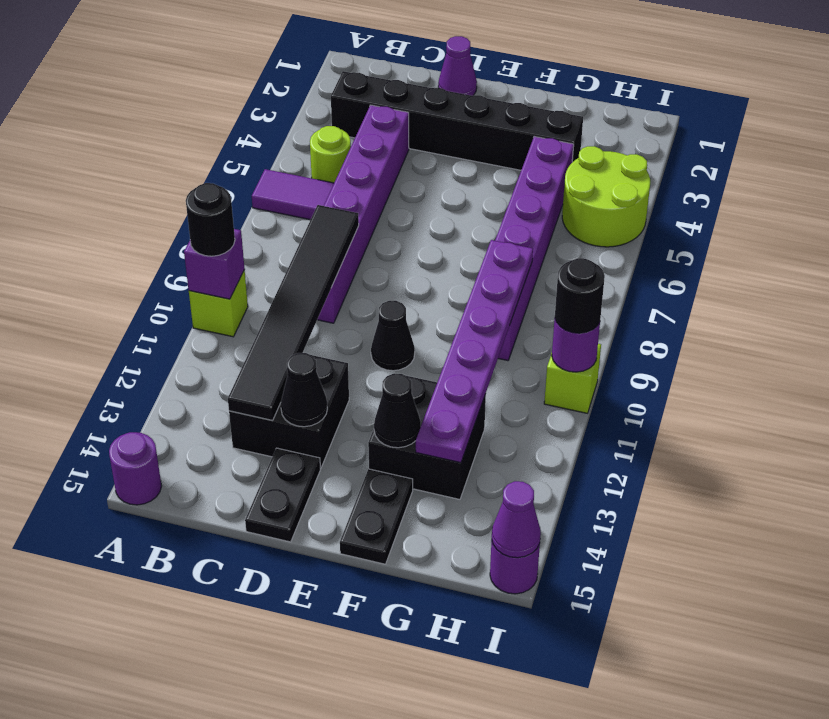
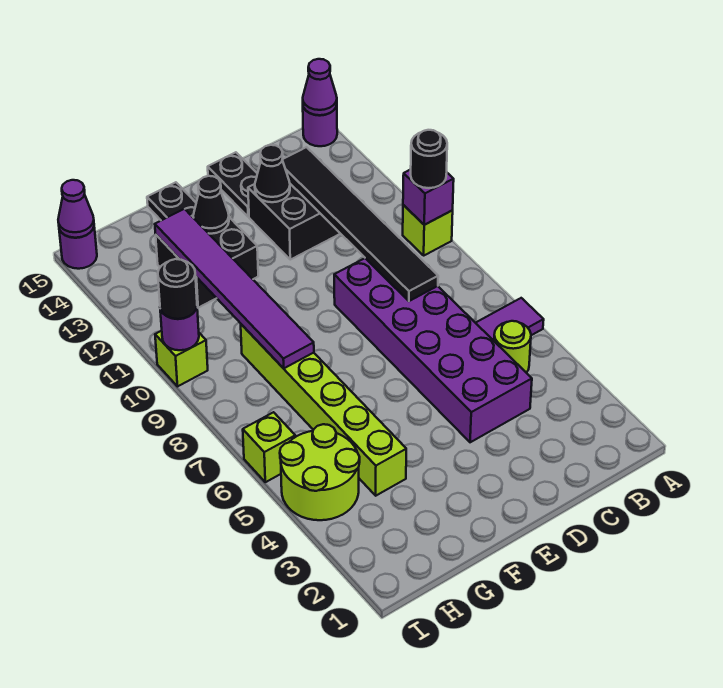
black 1x6 brick [331,71,583,170] -> none
purple 1x6 brick [317,105,409,323] -> purple 2x6 brick [334,258,532,442]
purple 1x1 cone [438,36,477,96] -> purple 1x1 cone moved to [303,59,337,115]
black 1x1 cone [371,301,415,371] -> none
purple 1x6 brick [495,137,574,361] -> lime 1x6 brick [241,324,406,496]
purple 1x6 plate [416,240,533,463] -> purple 1x6 tile [155,209,314,368]
none -> lime 1x1 brick [243,412,295,482]

